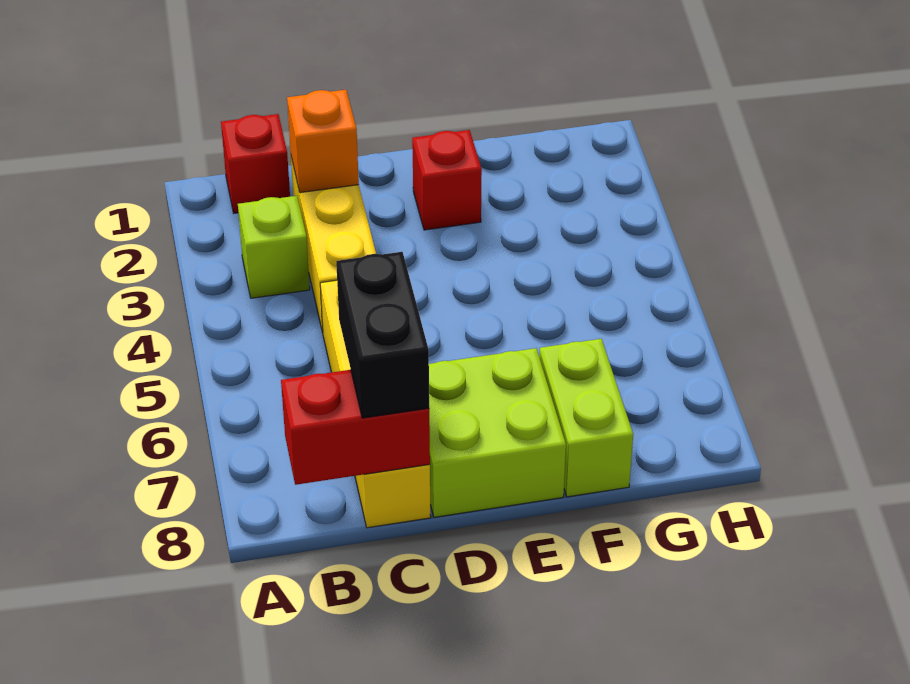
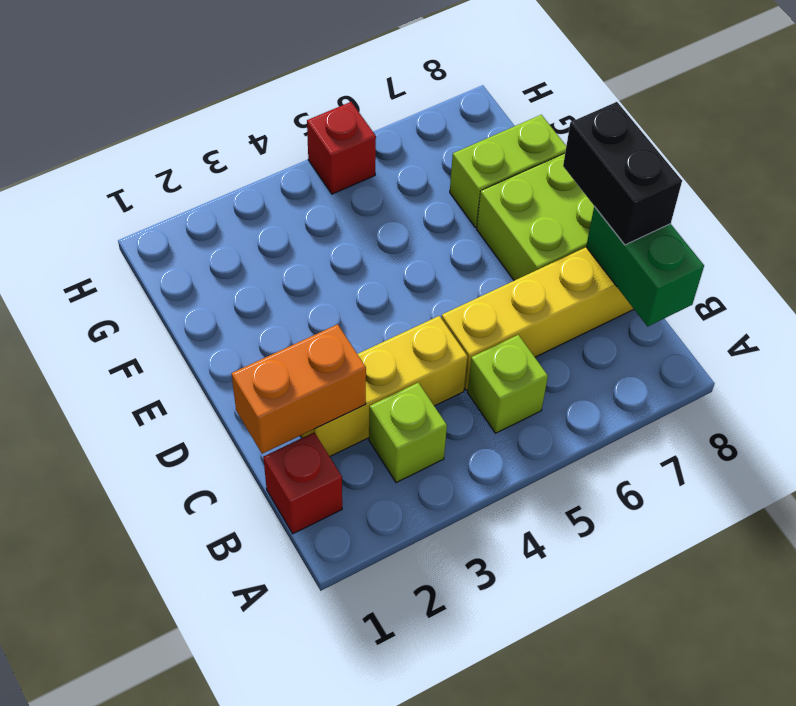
none -> lime 1x1 brick [468,335,548,433]
red 1x2 brick [281,370,430,485] -> green 1x2 brick [586,206,704,326]
orange 1x1 brick [287,90,359,193] -> orange 1x2 brick [232,324,366,454]
black 1x2 brick [336,252,429,418] -> black 1x2 brick turned to [563,102,682,245]
red 1x1 brick [412,130,482,230] -> red 1x1 brick moved to [307,102,376,194]

